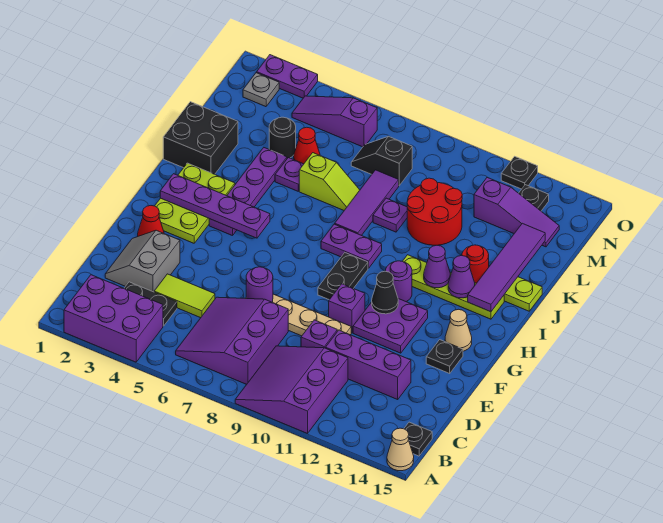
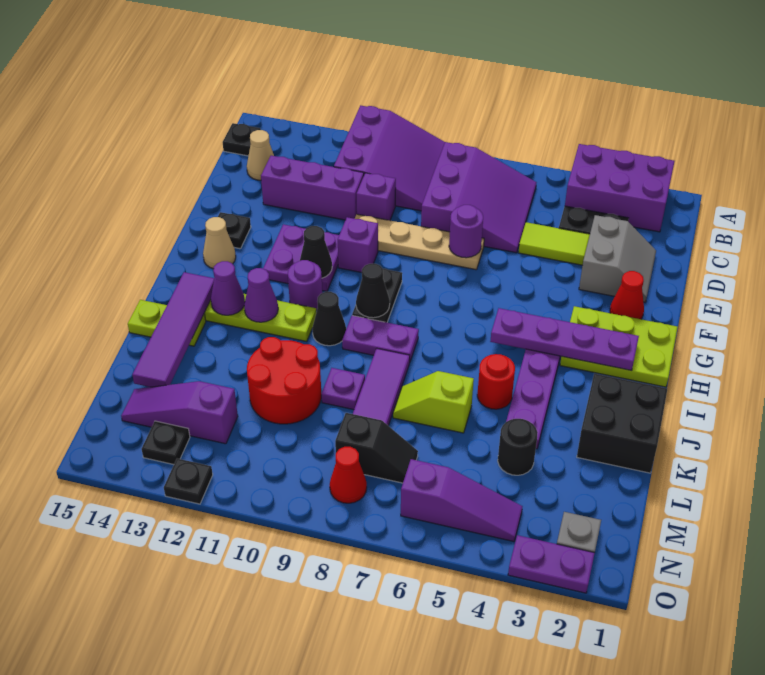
tan 1x1 cone [387,428,414,471] -> tan 1x1 cone moved to [247,130,274,180]
lime 2x3 plate [155,163,235,243] -> lime 2x3 plate turned to [560,306,678,387]
none -> black 1x1 cone [356,264,390,318]
none -> black 1x1 cone [312,292,346,346]
red 1x1 round brick [462,245,489,283] -> red 1x1 round brick moved to [477,354,515,409]
purple 1x1 plate [275,158,303,191] -> none
red 1x1 cone [294,127,320,164] -> red 1x1 cone moved to [330,447,367,503]

